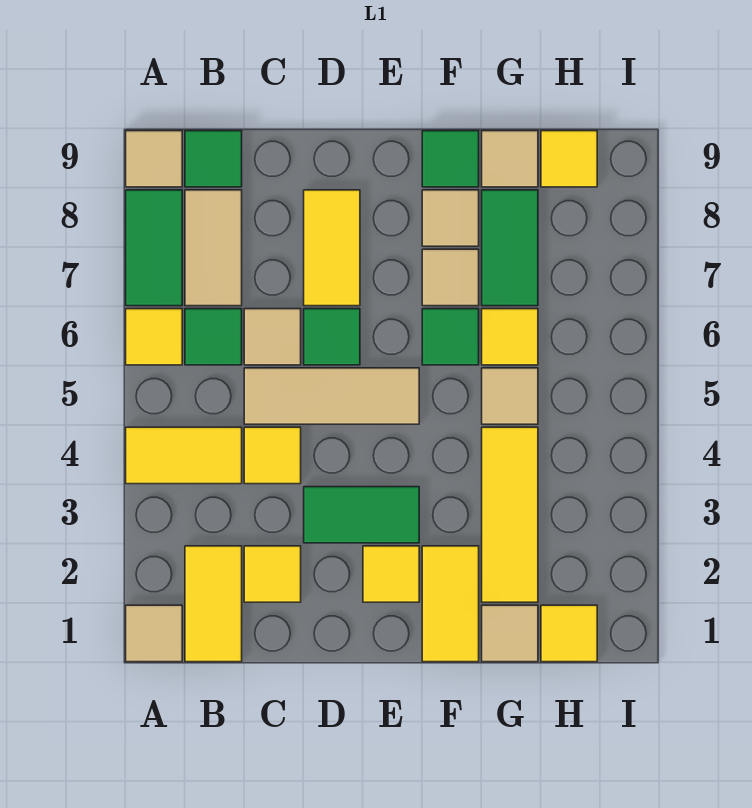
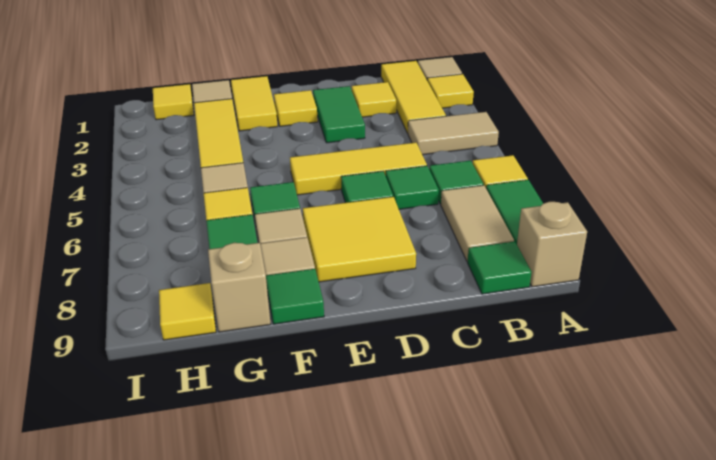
yellow 1x2 tile [126,427,242,484] -> tan 1x2 tile [408,112,499,155]
tan 1x1 tile [126,131,182,187] -> tan 1x1 brick [517,202,587,287]
yellow 1x2 tile [185,546,242,662] -> yellow 1x3 tile [381,61,446,133]
yellow 1x1 tile [244,427,301,484] -> yellow 1x1 tile moved to [427,74,474,108]
tan 1x3 tile [244,368,419,424] -> yellow 1x3 tile [290,143,427,195]
tan 1x1 tile [244,309,301,365] -> green 1x1 tile [386,166,439,209]
green 1x2 tile [304,487,419,543] -> green 1x2 tile turned to [313,86,365,143]
yellow 1x2 tile [304,190,360,306] -> yellow 2x2 tile [303,197,416,282]
tan 1x1 tile [482,131,538,187] -> tan 1x1 brick [208,243,271,332]

